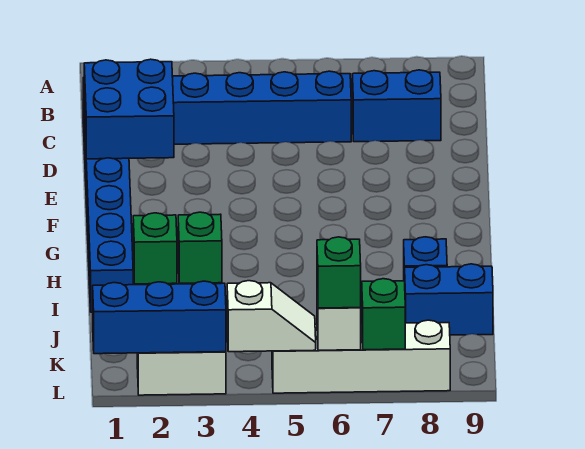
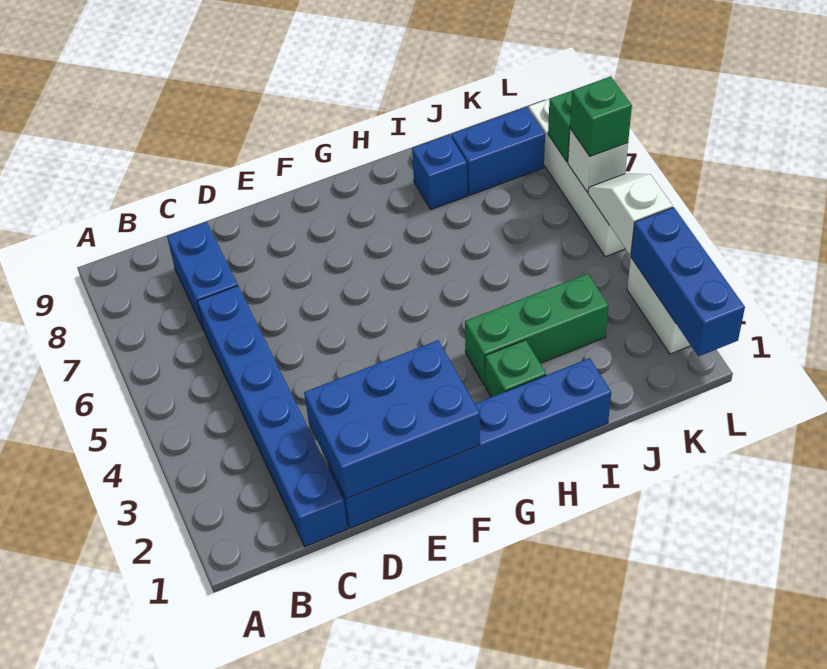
blue 2x2 brick [84,59,174,159] -> blue 2x3 brick [304,340,480,499]
green 1x1 brick [178,212,222,283] -> green 1x3 brick [465,274,609,385]
blue 1x2 brick [405,264,493,335] -> blue 1x2 brick turned to [451,107,545,195]

